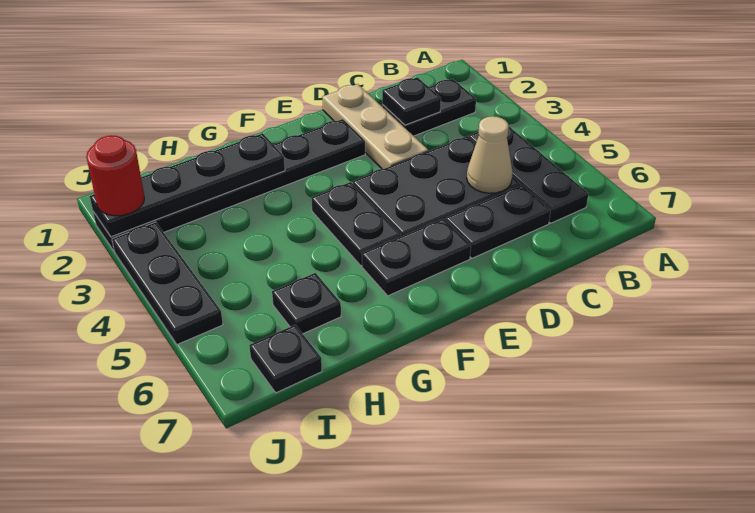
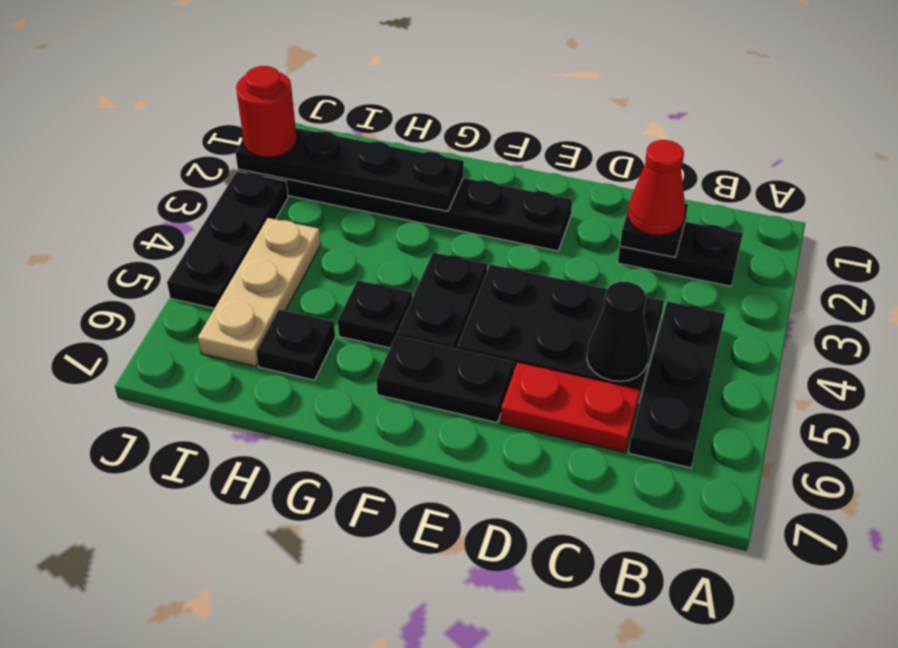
none -> red 1x1 cone [628,140,685,235]
tan 1x1 cone [467,116,513,193] -> black 1x1 cone [587,281,649,381]
black 1x2 plate [446,185,551,258] -> red 1x2 plate [501,363,640,452]
tan 1x3 plate [322,84,428,169] -> tan 1x3 plate moved to [198,218,321,366]
black 1x1 plate [249,325,322,393] -> black 1x1 plate moved to [338,280,412,348]

